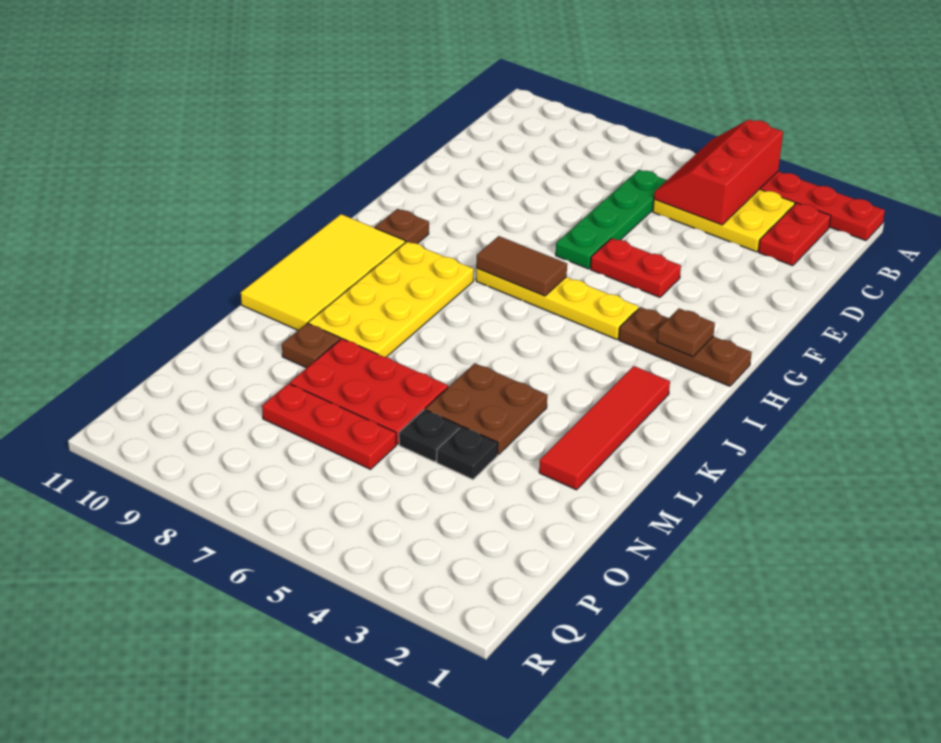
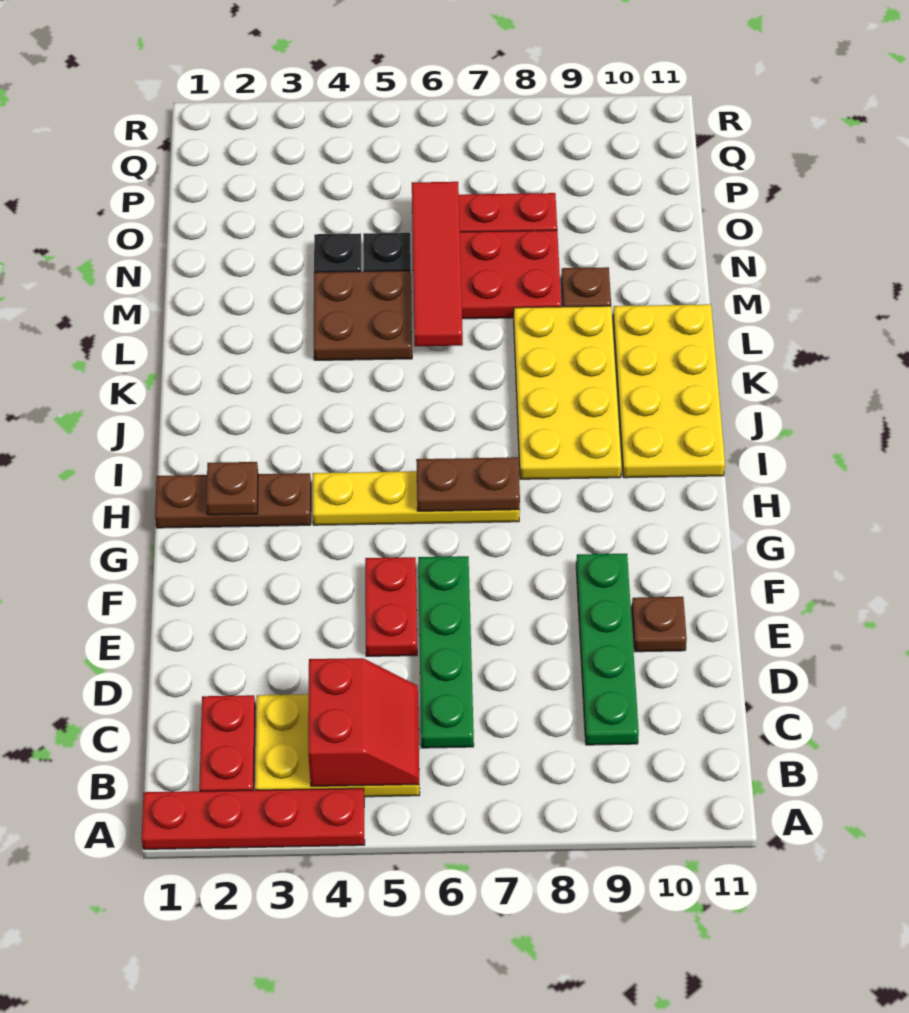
red 2x3 slope [654,120,783,225] -> red 2x2 slope [308,658,419,786]
none -> green 1x4 plate [576,554,639,745]
red 1x2 plate [590,238,681,297] -> red 1x2 plate turned to [365,557,417,656]
brown 1x2 tile [476,236,567,296] -> brown 1x2 plate [416,457,520,511]
brown 1x1 plate [375,209,429,244] -> brown 1x1 plate moved to [632,597,687,652]
yellow 2x4 tile [241,214,405,330] -> yellow 2x4 plate [613,304,725,478]
red 1x4 tile [539,366,670,490] -> red 1x4 tile moved to [412,182,463,346]

